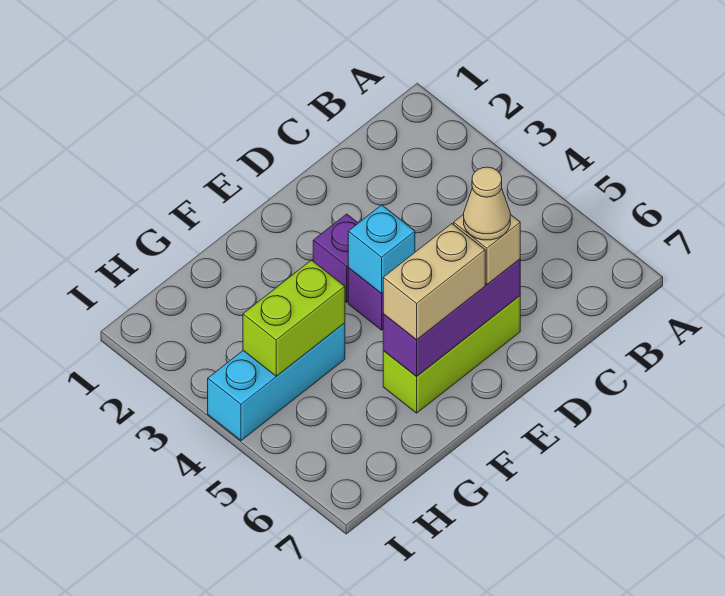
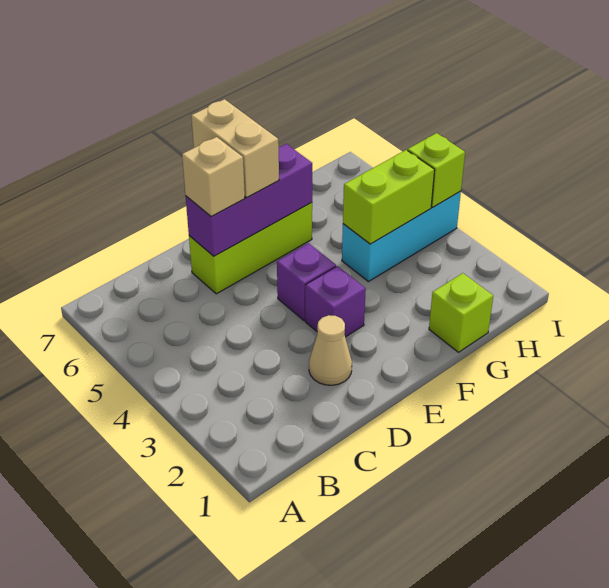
tan 1x1 cone [464,167,510,240] -> tan 1x1 cone moved to [309,315,352,385]
cyan 1x1 brick [348,205,415,294] -> none
tan 1x2 brick [383,224,485,340] -> tan 1x2 brick turned to [191,99,279,198]
none -> lime 1x1 brick [429,273,493,352]
none -> lime 1x1 brick [408,133,465,207]

